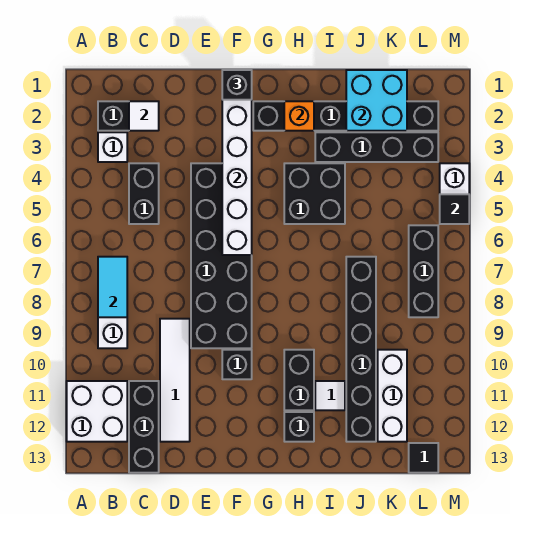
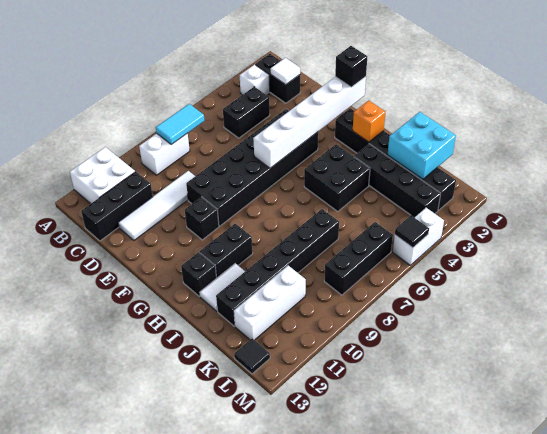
white 1x1 tile [315,381,345,410] -> white 1x2 tile [200,263,245,311]

